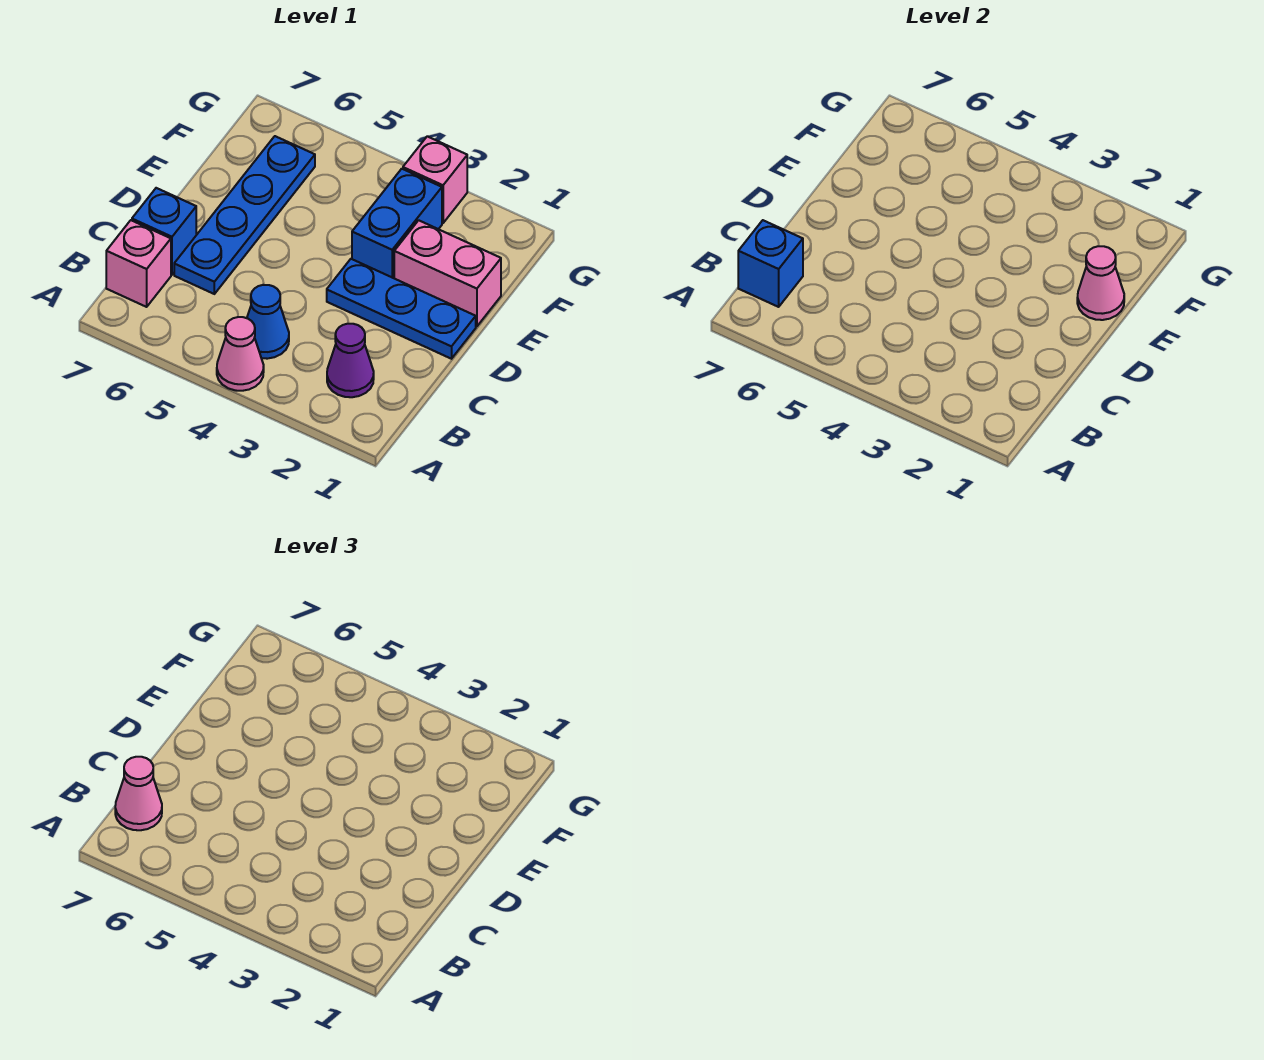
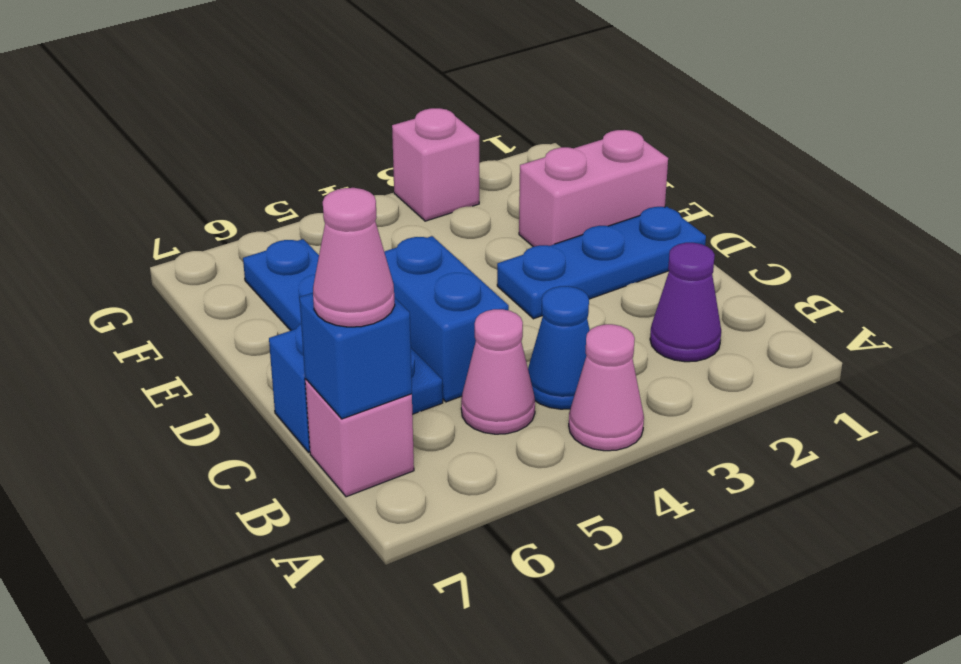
pink 1x1 cone [1077,246,1124,320] -> pink 1x1 cone moved to [461,309,535,434]
blue 1x2 brick [352,169,442,278] -> blue 1x2 brick moved to [384,236,509,402]

